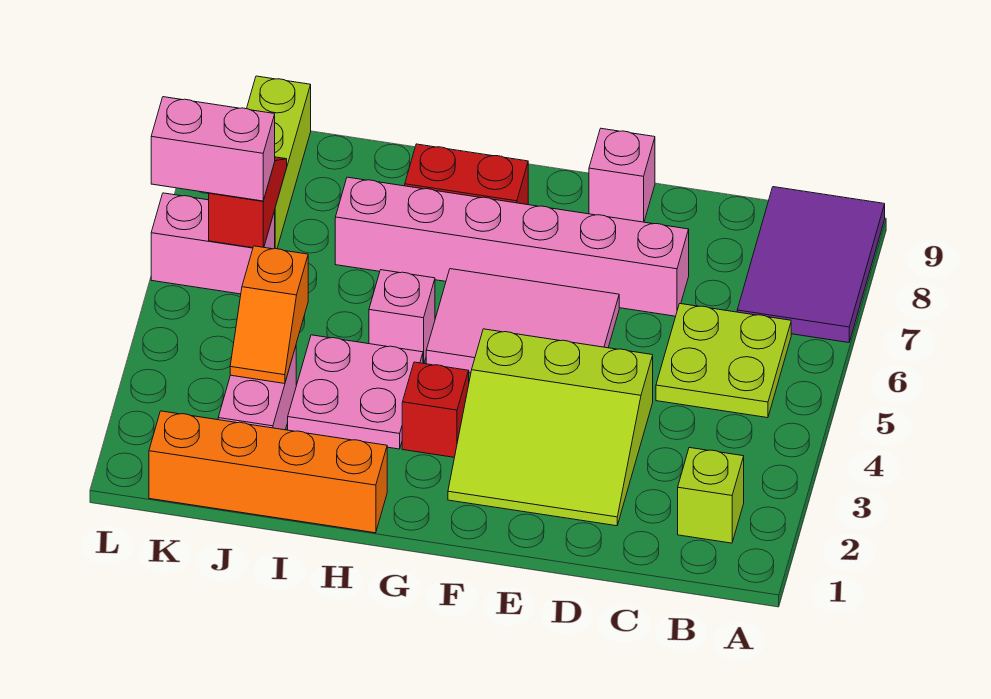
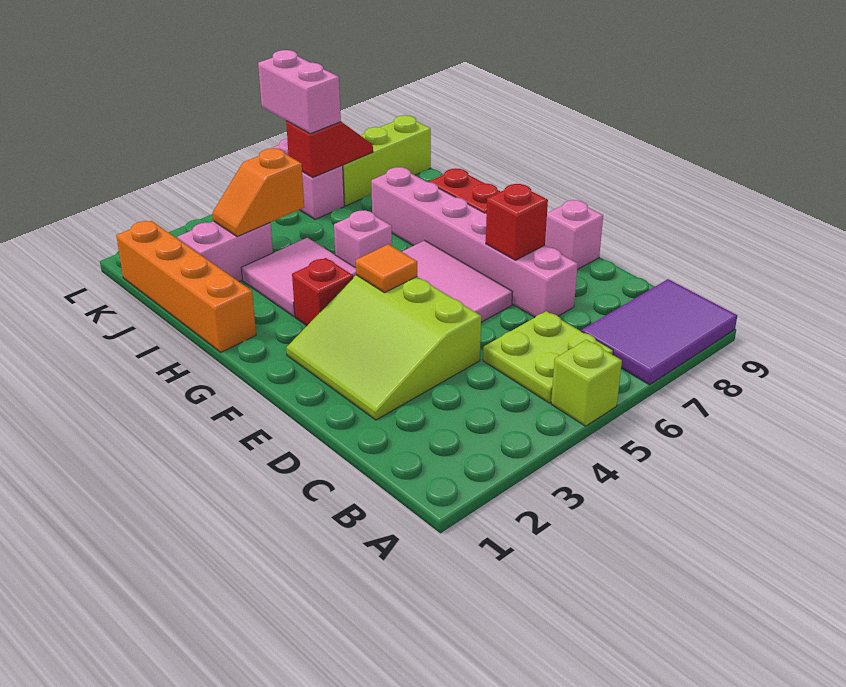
lime 1x1 brick [678,448,744,543] -> lime 1x1 brick moved to [551,340,622,426]
none -> red 1x1 brick [486,184,548,260]
none -> orange 1x1 tile [356,244,417,293]
pink 2x2 plate [288,335,423,449] -> pink 2x2 tile [241,238,356,316]

